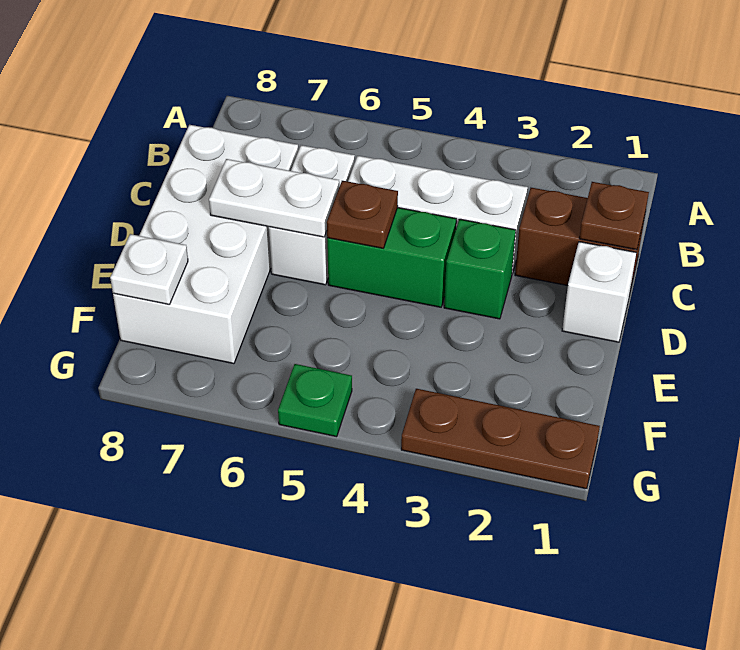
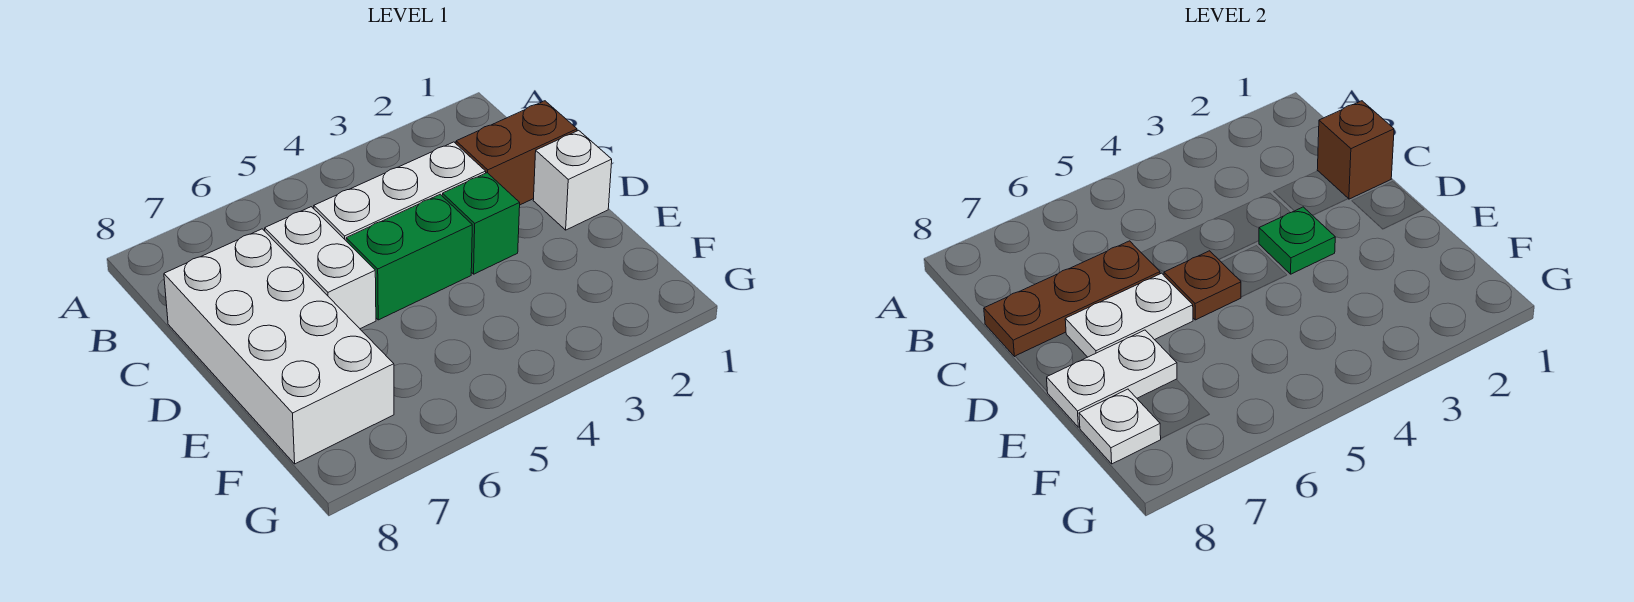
brown 1x1 plate [579,182,649,250] -> brown 1x1 brick [1317,101,1394,199]
none -> white 1x2 plate [1047,330,1177,427]
brown 1x3 plate [401,389,600,489] -> brown 1x3 plate moved to [984,241,1160,357]
green 1x1 plate [278,364,352,437] -> green 1x1 plate moved to [1259,207,1335,274]

